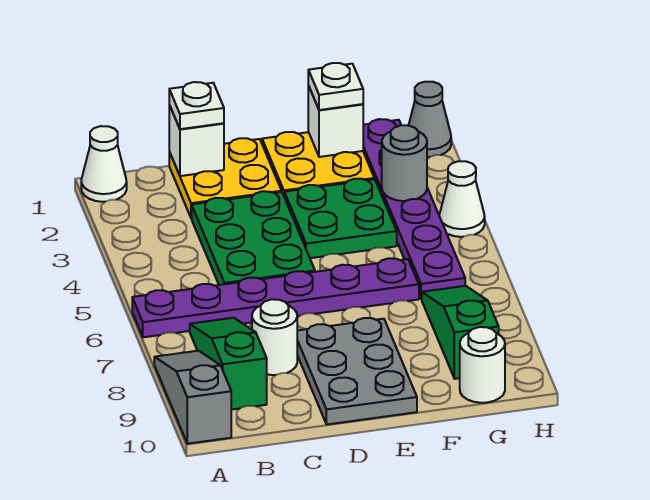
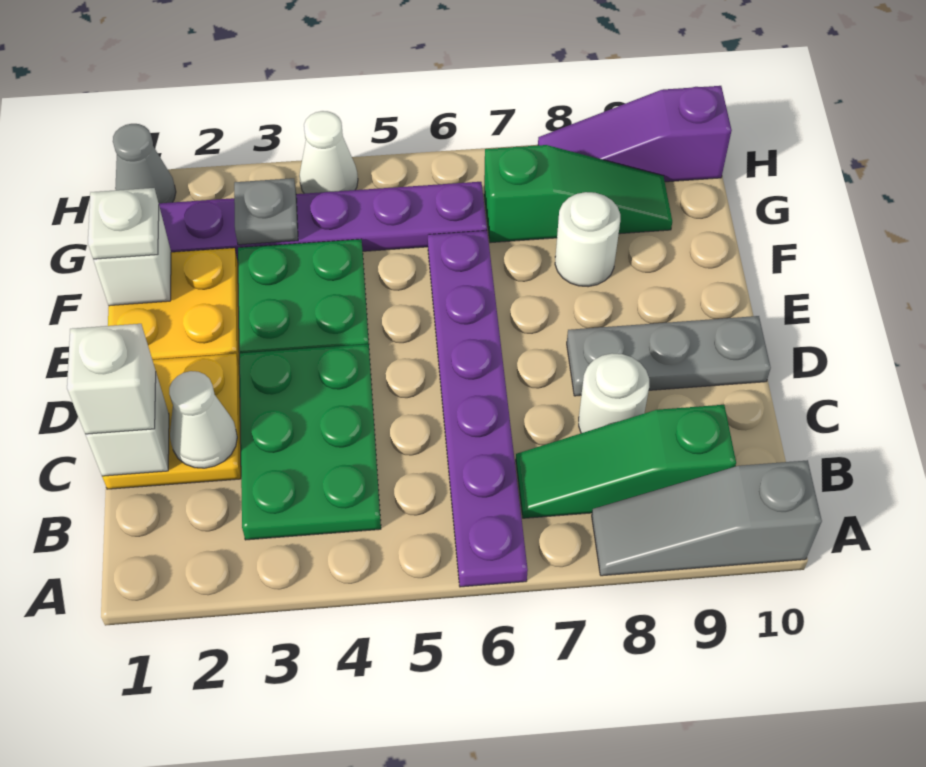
white 1x1 cone [81,126,127,202] -> white 1x1 cone moved to [169,371,237,468]
white 1x1 plate [169,82,224,129] -> white 1x1 brick [67,324,156,434]
green 2x3 plate [192,191,315,285] -> green 2x3 plate turned to [240,344,381,540]
grey 2x3 plate [297,318,417,424] -> grey 1x3 plate [567,316,771,396]
grey 1x1 round brick [382,125,427,201] -> grey 1x1 plate [234,178,298,245]
green 1x3 slope [422,286,499,379] -> green 1x3 slope turned to [484,145,672,243]
white 1x1 round brick [460,327,505,403] -> white 1x1 round brick moved to [555,192,620,287]
none -> purple 1x3 slope [538,86,732,182]

